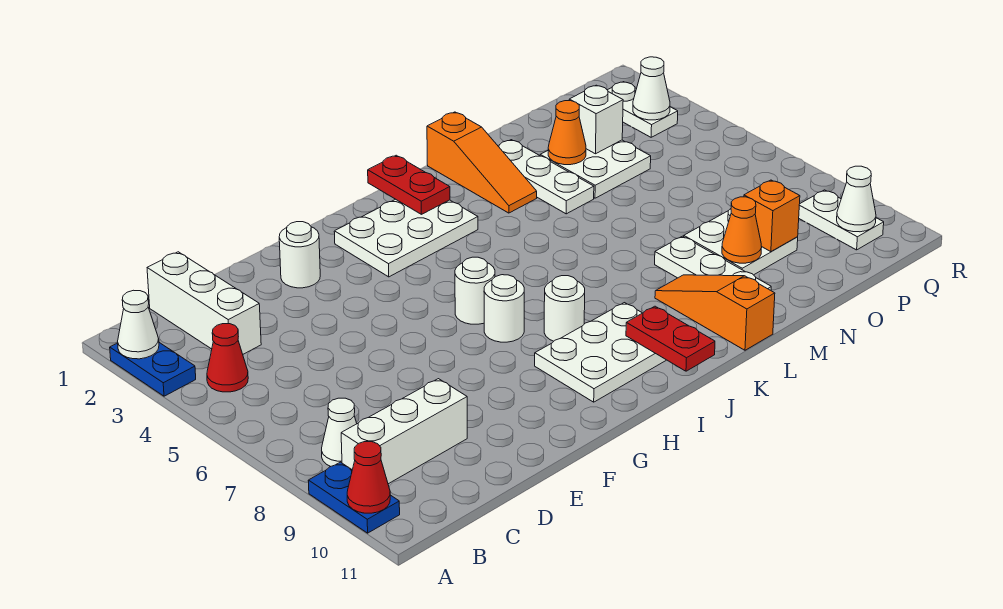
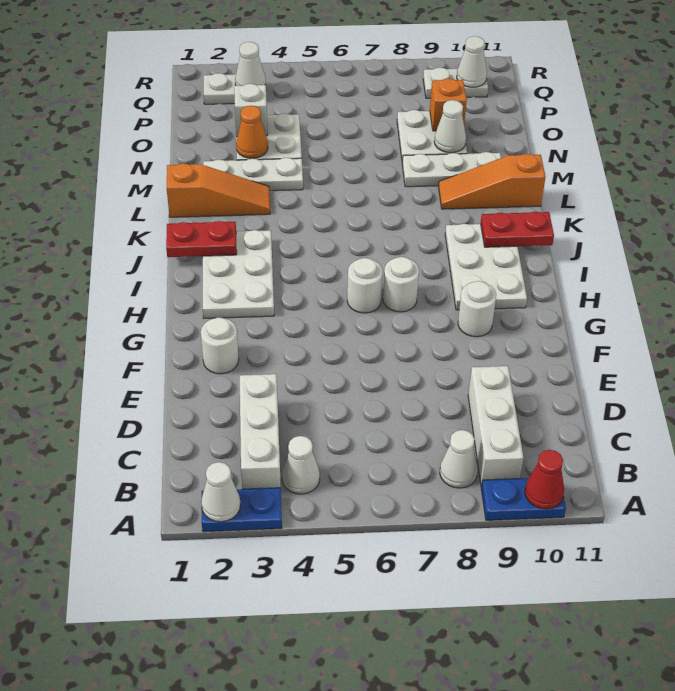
red 1x1 cone [207,324,248,392] -> white 1x1 cone [282,436,320,494]
white 1x3 brick [147,252,261,354] -> white 1x3 brick turned to [240,374,281,489]
white 1x1 round brick [544,276,585,341] -> white 1x1 round brick moved to [458,281,496,337]
orange 1x1 cone [722,197,762,263] -> white 1x1 cone [434,100,466,153]

